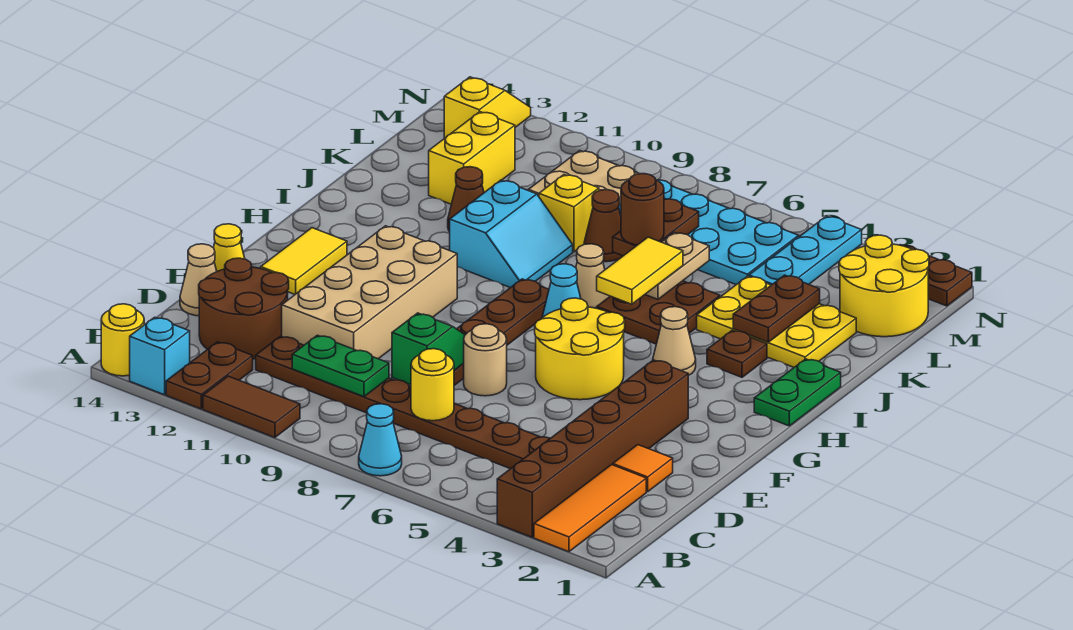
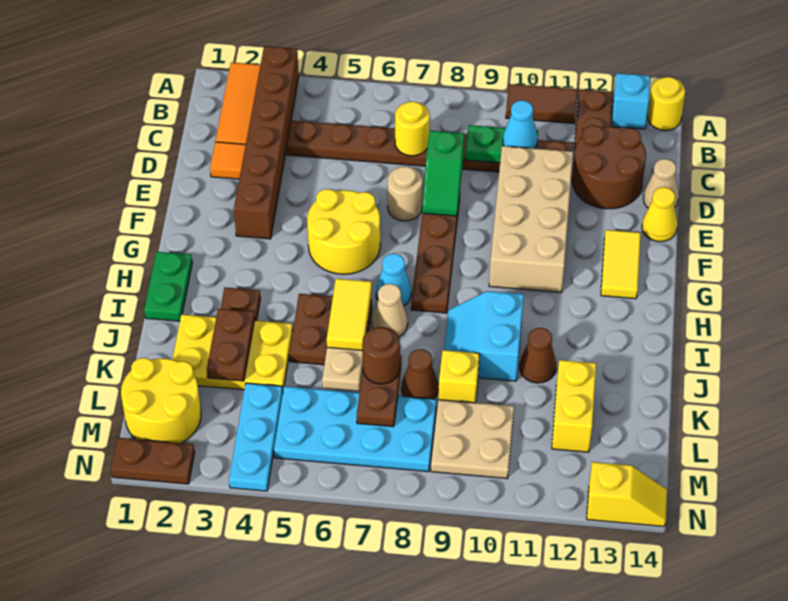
cyan 1x1 cone [359,404,402,476] -> cyan 1x1 cone moved to [503,100,537,149]
tan 1x1 cone [653,307,696,376] -> none
yellow 1x2 slope [444,77,531,138] -> yellow 1x2 slope turned to [587,462,667,527]

